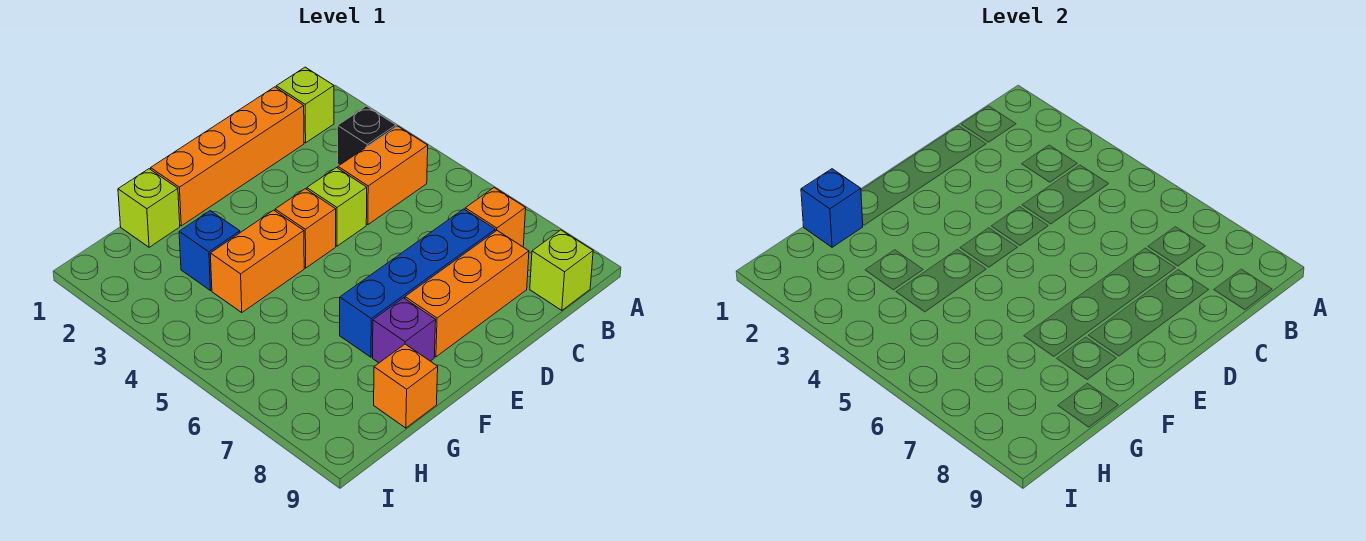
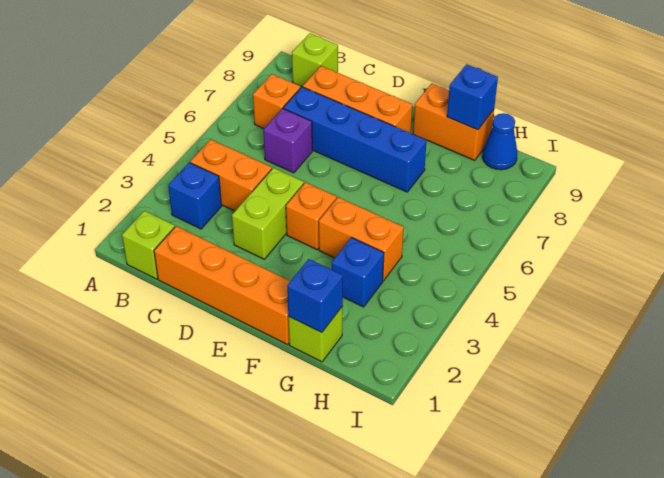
black 1x1 brick [337,106,396,165] -> blue 1x1 brick [168,163,221,229]
lime 1x1 brick [307,168,367,246] -> lime 1x2 brick [232,168,304,259]
purple 1x1 brick [373,298,436,363] -> purple 1x1 brick moved to [263,109,312,173]
orange 1x1 brick [374,344,438,428] -> orange 1x2 brick [413,84,494,160]
none -> blue 1x1 brick [447,64,498,130]
none -> blue 1x1 cone [482,113,517,170]

